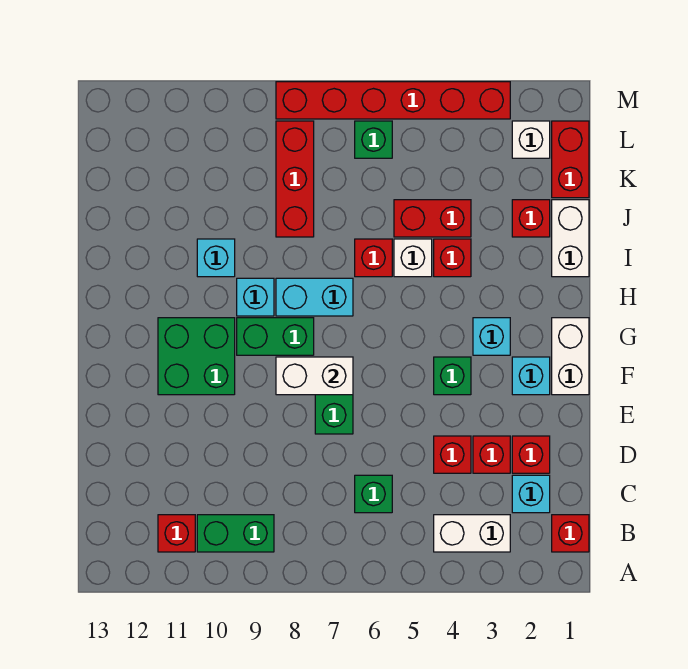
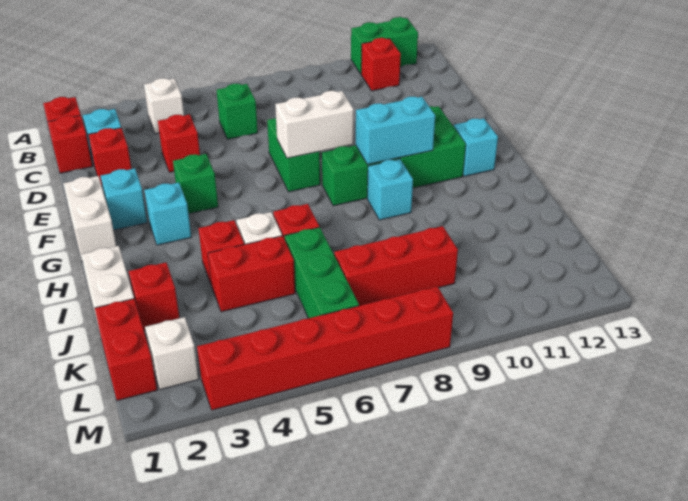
white 1x2 brick [434,515,510,552] -> white 1x1 brick [144,78,184,134]
green 1x2 brick [197,515,274,552] -> green 1x2 brick moved to [351,17,418,74]
red 1x1 brick [473,436,510,473] -> red 1x1 brick moved to [48,115,93,173]
cyan 1x2 brick [276,278,353,316] -> cyan 1x2 brick moved to [356,96,435,164]
cyan 1x1 brick [197,239,235,277] -> cyan 1x1 brick moved to [454,118,498,176]
red 1x3 brick [276,121,314,237] -> red 1x3 brick turned to [334,226,458,306]
green 1x1 brick [355,121,392,158] -> green 1x3 brick [285,227,359,318]

